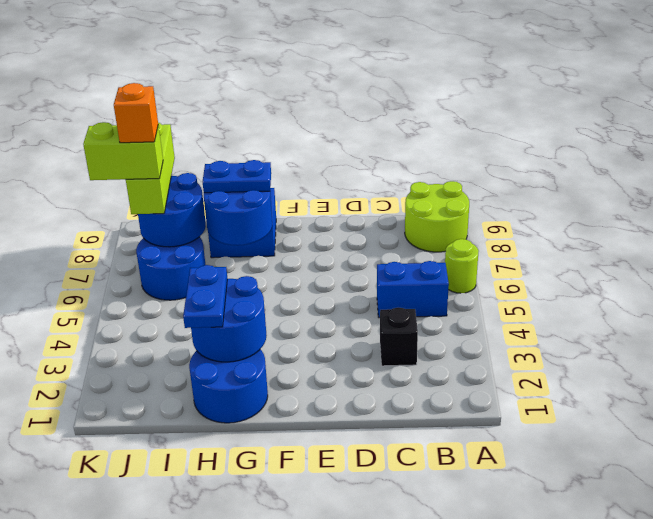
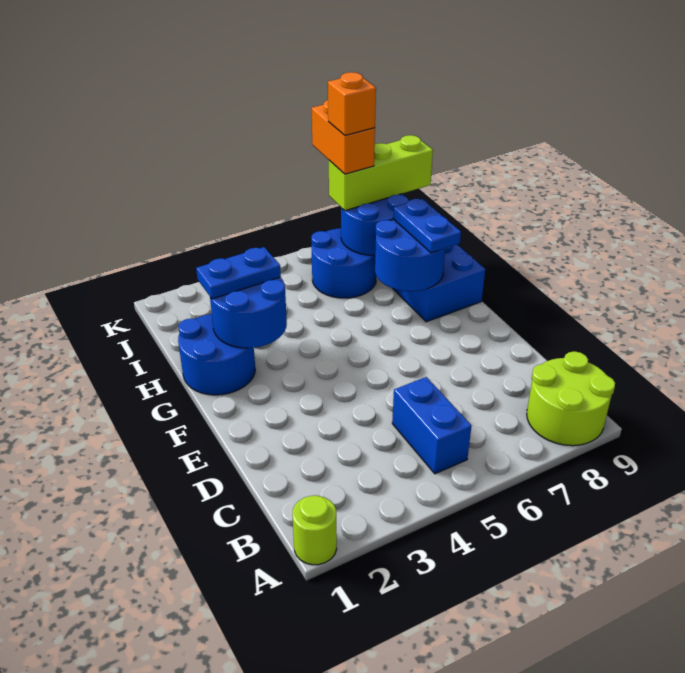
lime 1x1 round brick [445,239,479,293] -> lime 1x1 round brick moved to [292,495,337,565]
black 1x1 brick [380,308,418,366] -> none
lime 1x2 brick [83,122,163,180] -> orange 1x2 brick [312,100,375,174]

